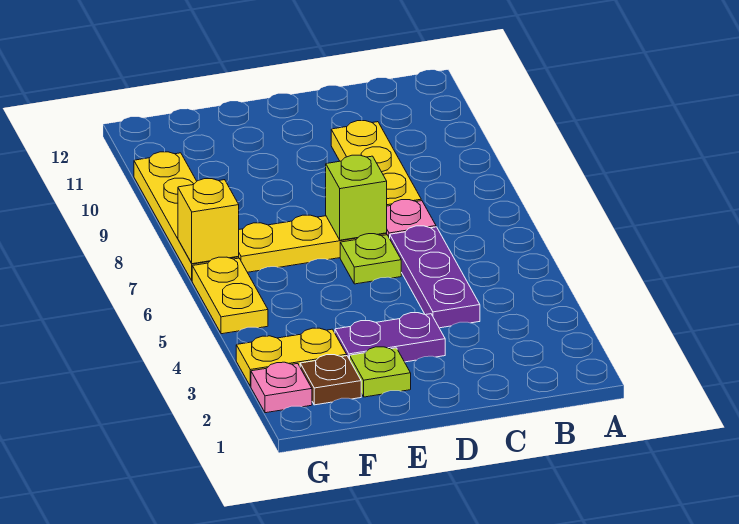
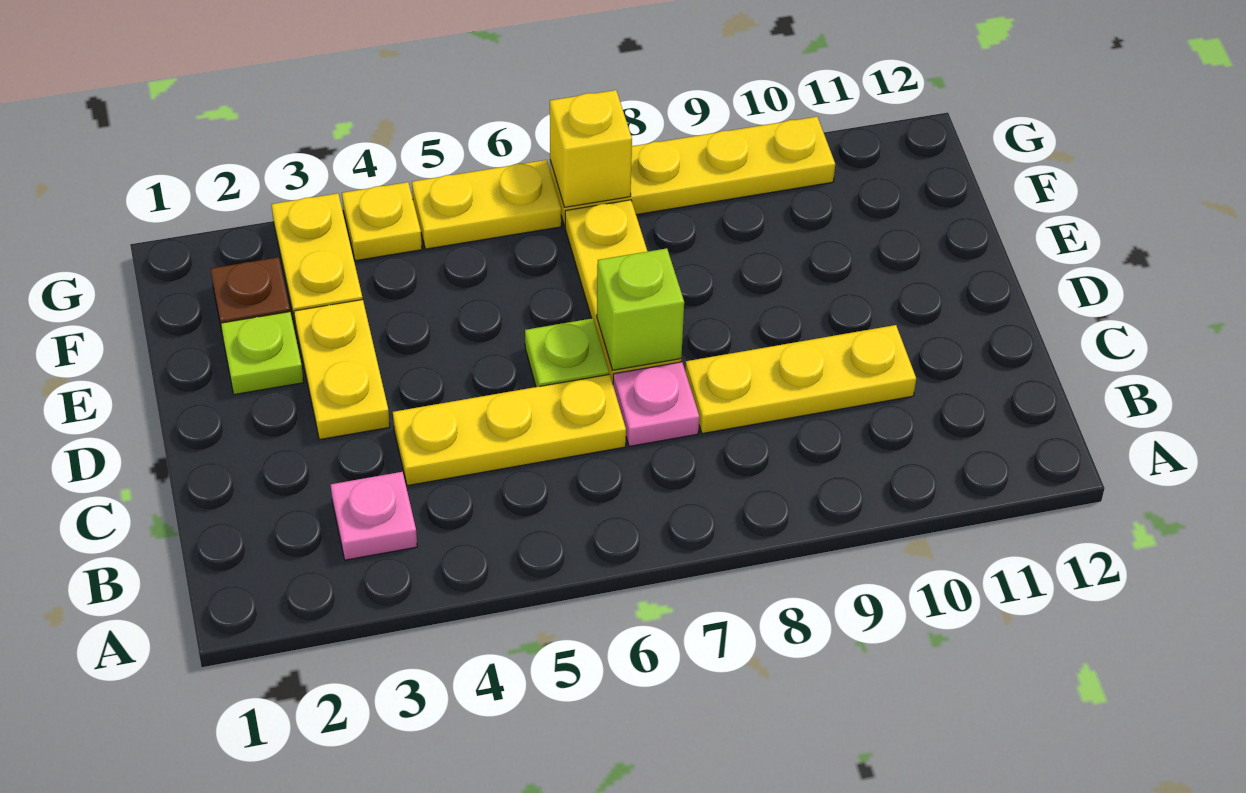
purple 1x3 plate [390,226,480,328] -> yellow 1x3 plate [393,374,626,486]
purple 1x2 plate [335,313,445,362] -> yellow 1x2 plate [294,300,390,440]
pink 1x1 plate [251,362,312,413] -> pink 1x1 plate moved to [331,472,417,560]
none -> yellow 1x1 plate [342,182,422,261]

